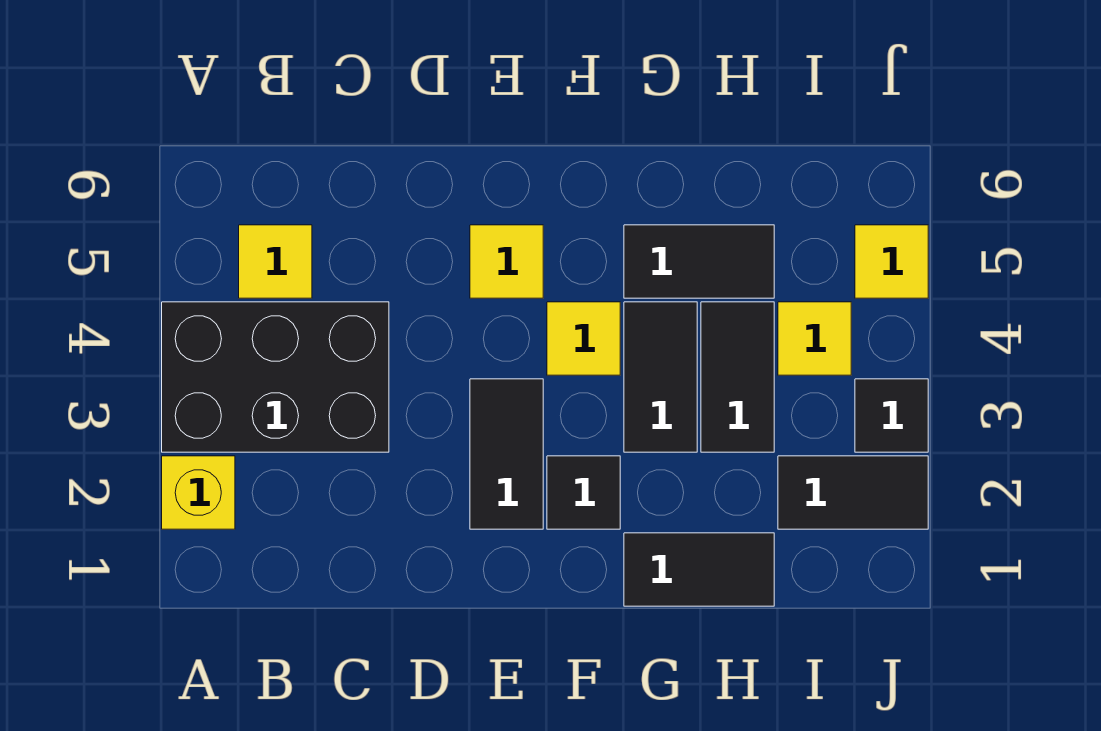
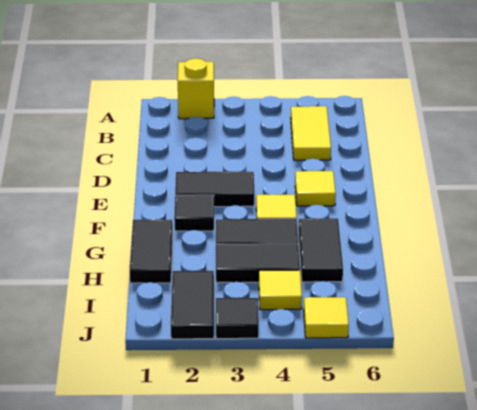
black 2x3 brick [162,302,389,452] -> none
yellow 1x1 tile [239,225,312,298] -> yellow 1x2 tile [291,106,331,160]

